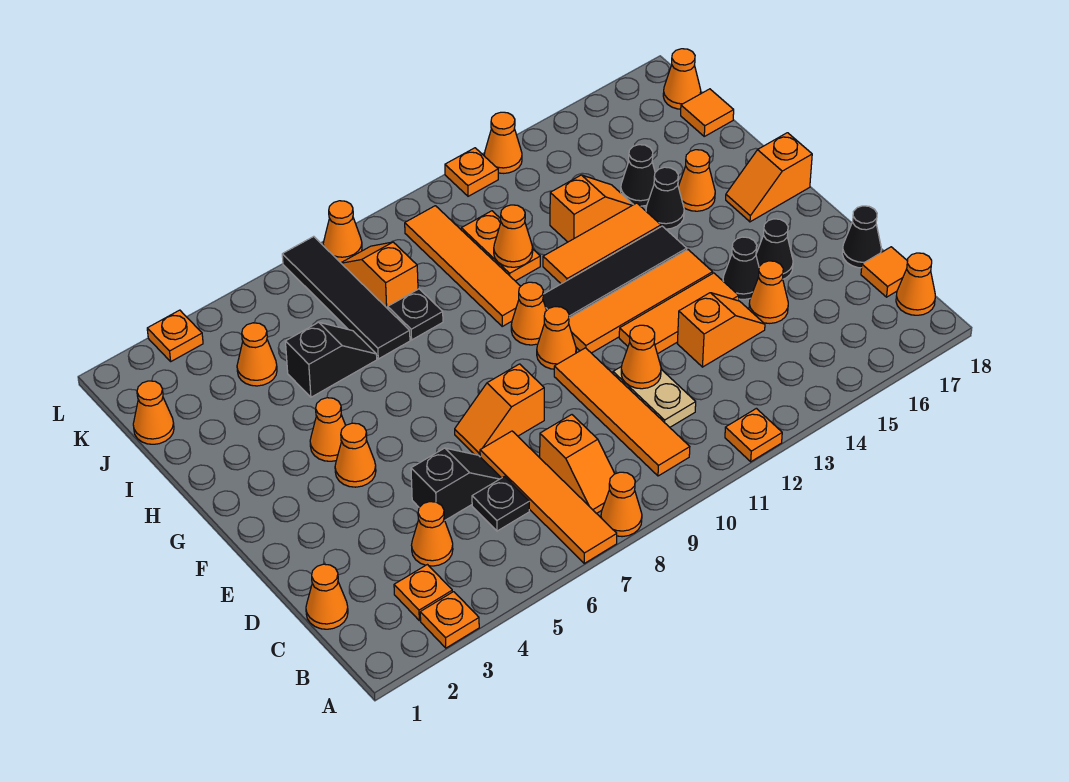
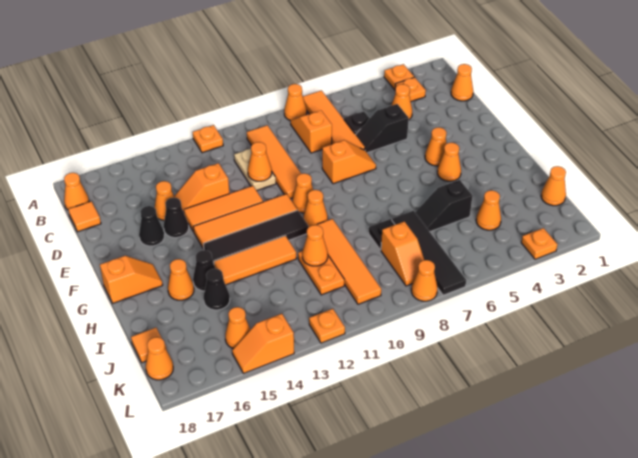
black 1x1 cone [842,206,881,268] -> none
orange 1x2 slope [550,175,633,242] -> orange 1x2 slope moved to [232,314,294,374]
orange 1x1 cone [484,112,522,173] -> orange 1x1 cone moved to [225,307,250,349]

